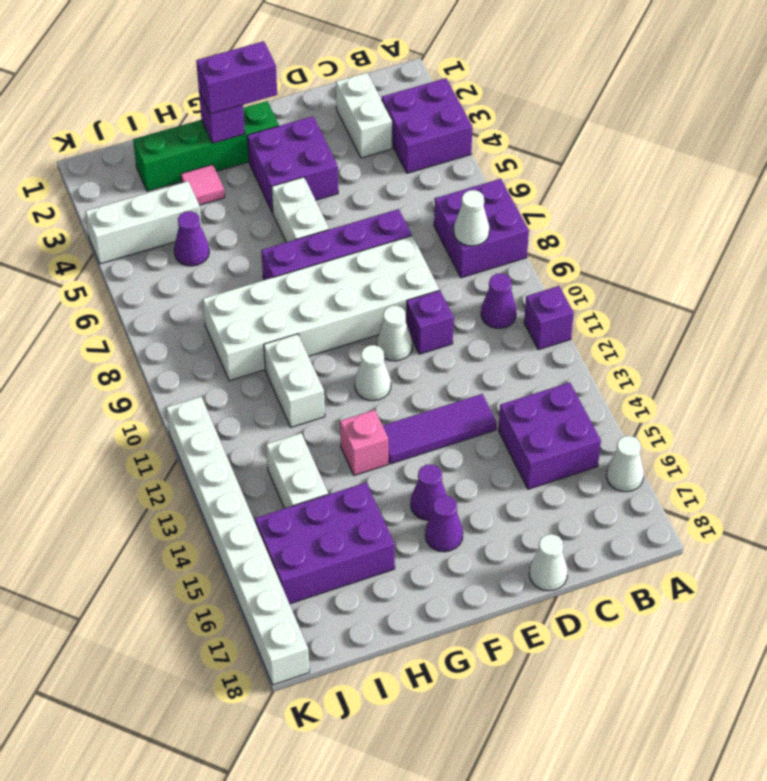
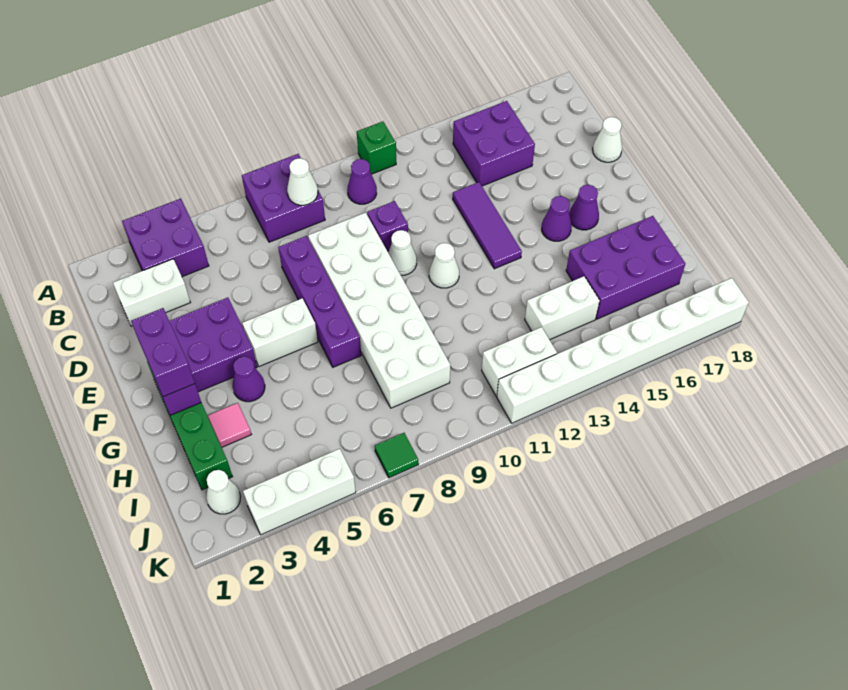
purple 1x1 brick [524,286,574,350] -> green 1x1 brick [357,121,396,174]
white 1x1 cone [606,436,644,492] -> white 1x1 cone moved to [206,470,241,514]
pink 1x1 brick [340,410,388,476] -> none
white 1x2 brick [264,334,325,427] -> white 1x2 brick moved to [482,327,557,396]
purple 2x3 brick [255,483,395,604] -> purple 2x3 brick turned to [566,216,685,319]
white 1x3 brick [85,181,202,264] -> white 1x3 brick turned to [243,449,356,535]
purple 1x1 cone [174,211,209,266] -> purple 1x1 cone moved to [233,357,265,402]
none -> green 1x1 tile [375,433,419,478]

